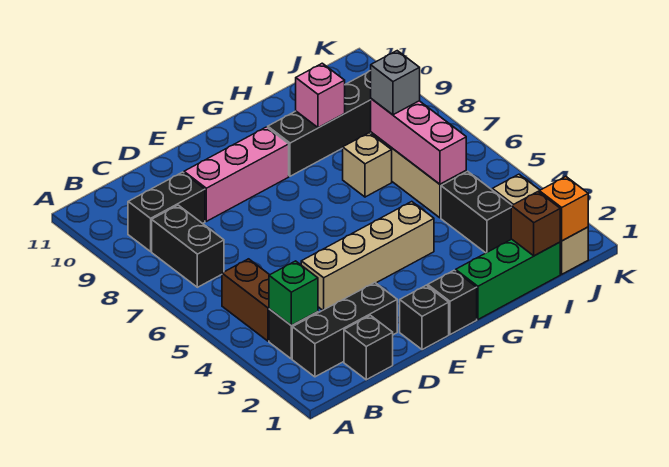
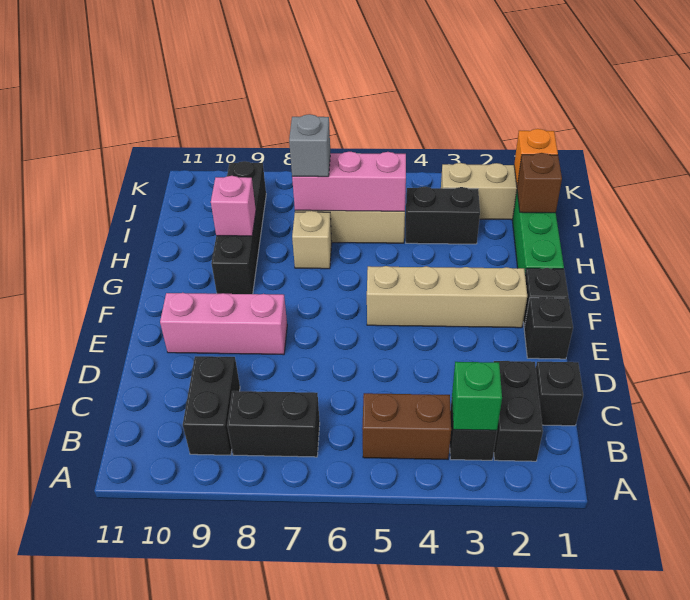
black 1x3 brick [292,283,397,377] -> black 1x2 brick [494,361,543,461]
tan 1x4 brick [301,202,434,310] -> tan 1x4 brick turned to [367,266,527,328]
pink 1x3 brick [184,127,289,221] -> pink 1x3 brick turned to [160,293,287,355]

